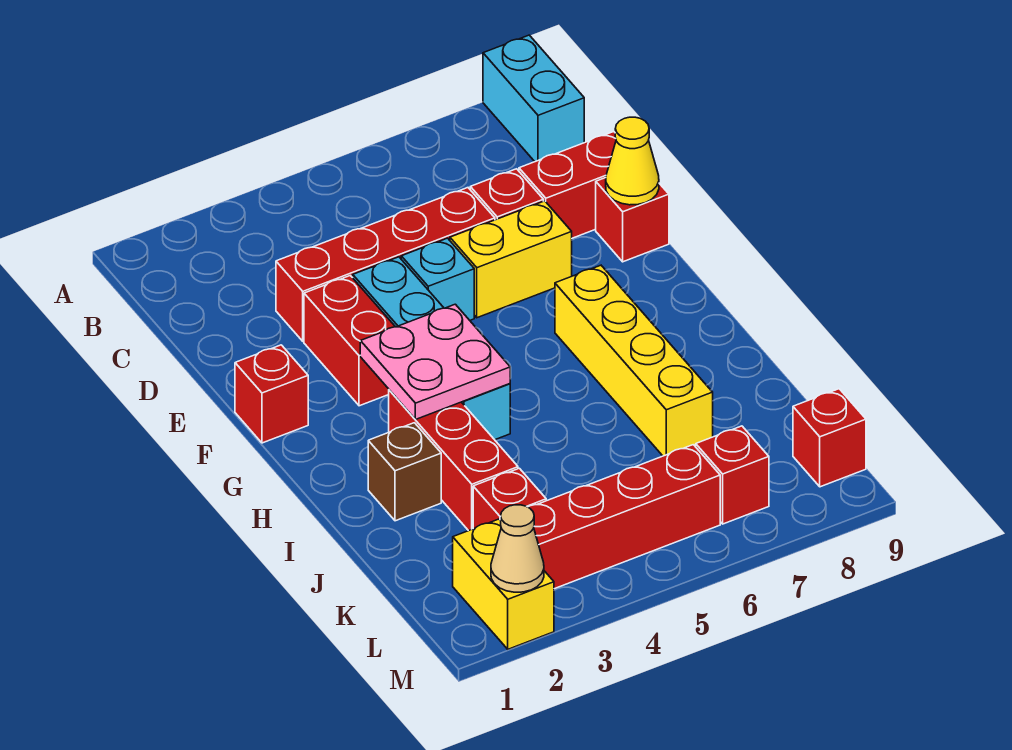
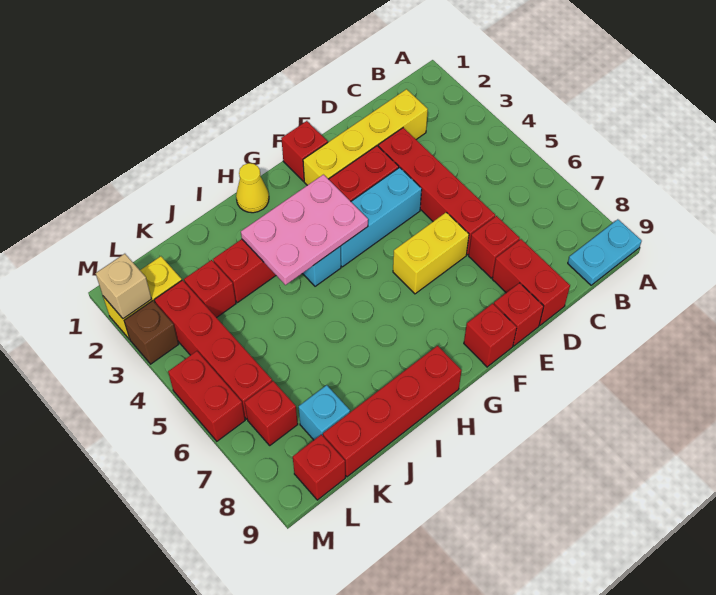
cyan 1x2 brick [483,35,584,162] -> cyan 1x2 plate [568,219,642,285]
cyan 1x1 brick [401,238,474,320] -> cyan 1x1 brick moved to [299,385,350,440]
yellow 1x2 brick [450,201,572,318] -> yellow 1x2 brick turned to [393,212,469,294]
yellow 1x1 cone [606,117,659,205] -> yellow 1x1 cone moved to [236,163,269,213]
none -> red 1x1 brick [464,303,517,367]
pink 2x2 plate [360,304,510,420] -> pink 2x3 plate [241,175,368,285]
yellow 1x4 brick [555,265,713,456] -> yellow 1x4 brick moved to [303,89,428,185]
none -> red 1x4 brick [323,346,462,477]
brown 1x1 brick [368,423,441,521] -> brown 1x1 brick moved to [124,301,179,364]
tan 1x1 cone [491,505,544,592] -> tan 1x1 brick [96,254,152,319]
none -> red 1x2 brick [168,351,245,441]

